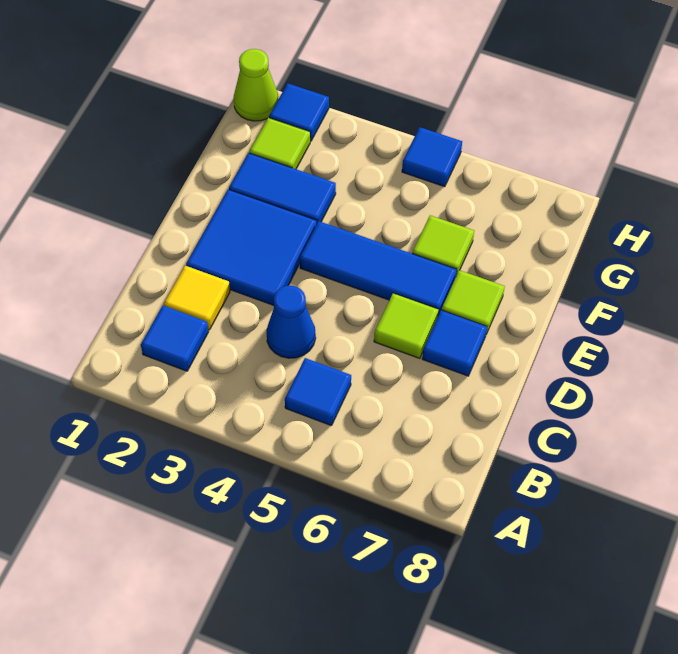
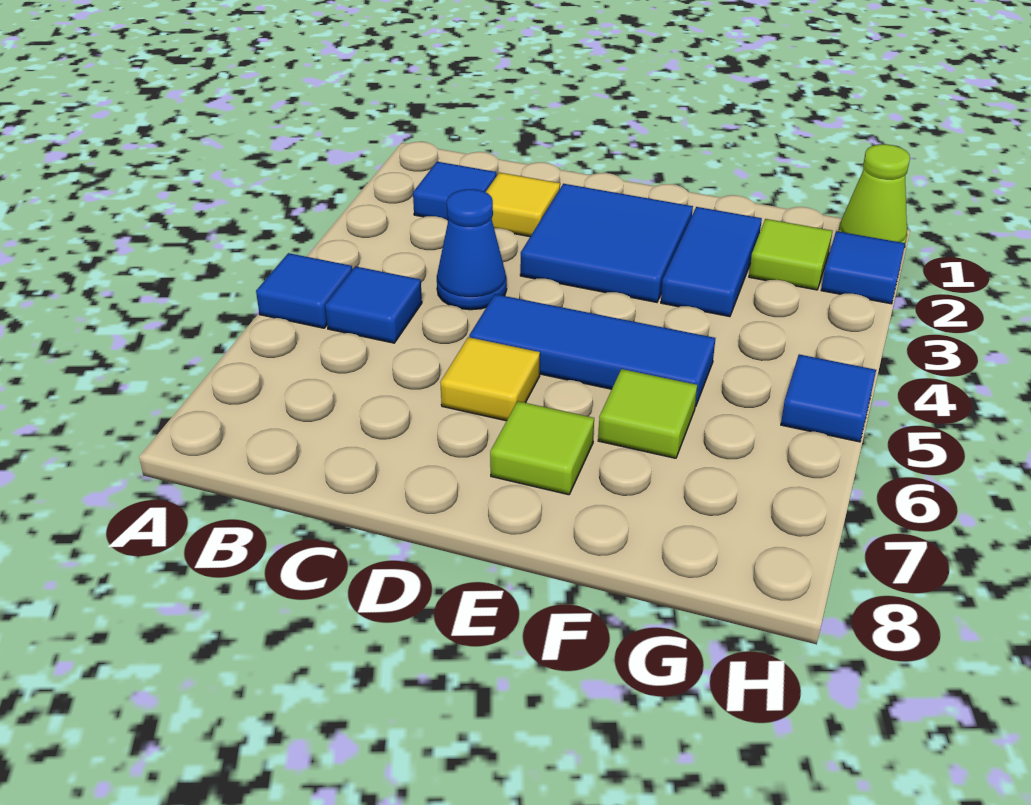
lime 1x1 tile [374,293,439,358] -> yellow 1x1 tile [440,337,540,421]
blue 1x1 tile [422,310,487,376] -> blue 1x1 tile moved to [256,253,352,328]
blue 1x3 tile [300,221,457,316] -> blue 1x3 tile turned to [469,294,715,407]

